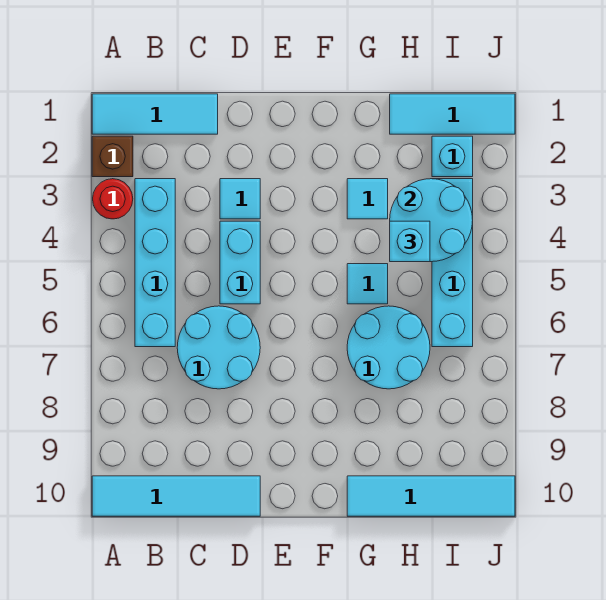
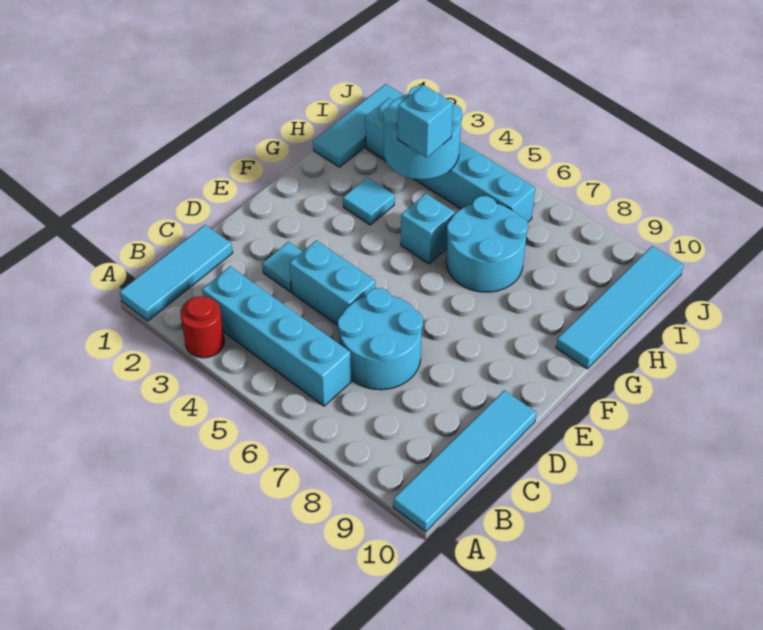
brown 1x1 brick [92,136,133,177] -> none
cyan 1x1 tile [347,264,388,304] -> cyan 1x1 brick [401,194,455,264]

